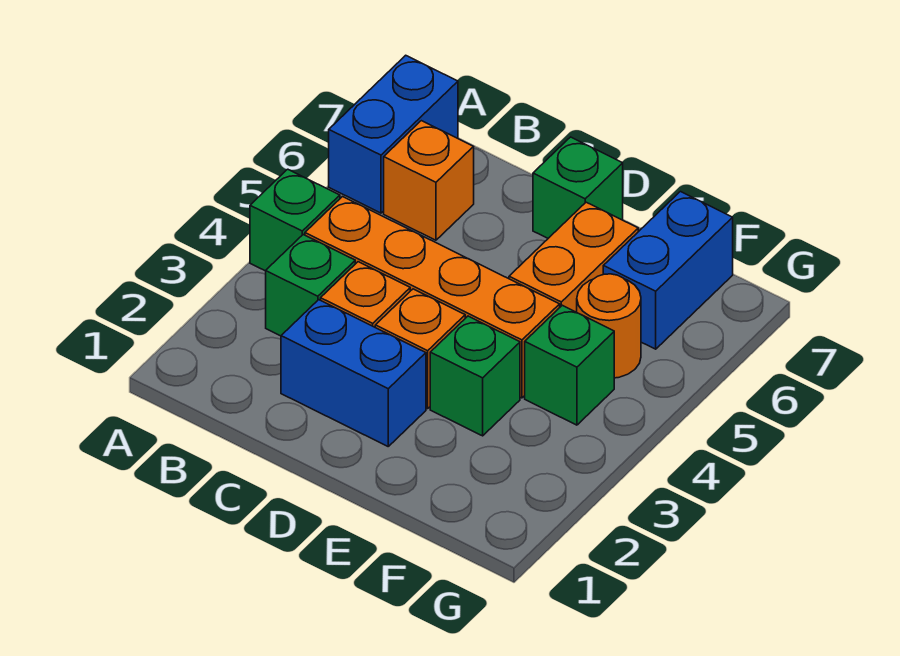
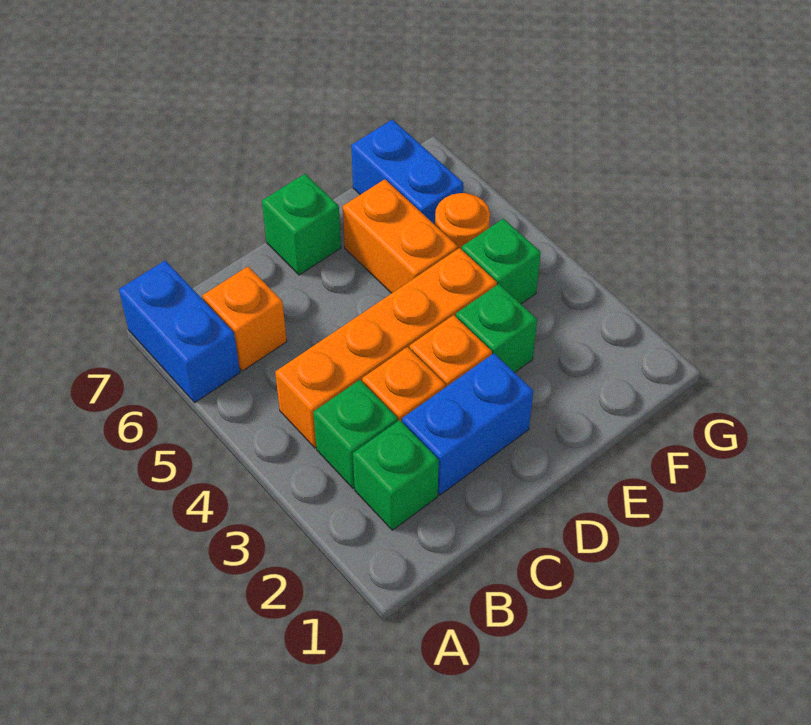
green 1x1 brick [250,169,340,271] -> green 1x1 brick moved to [353,420,439,530]

